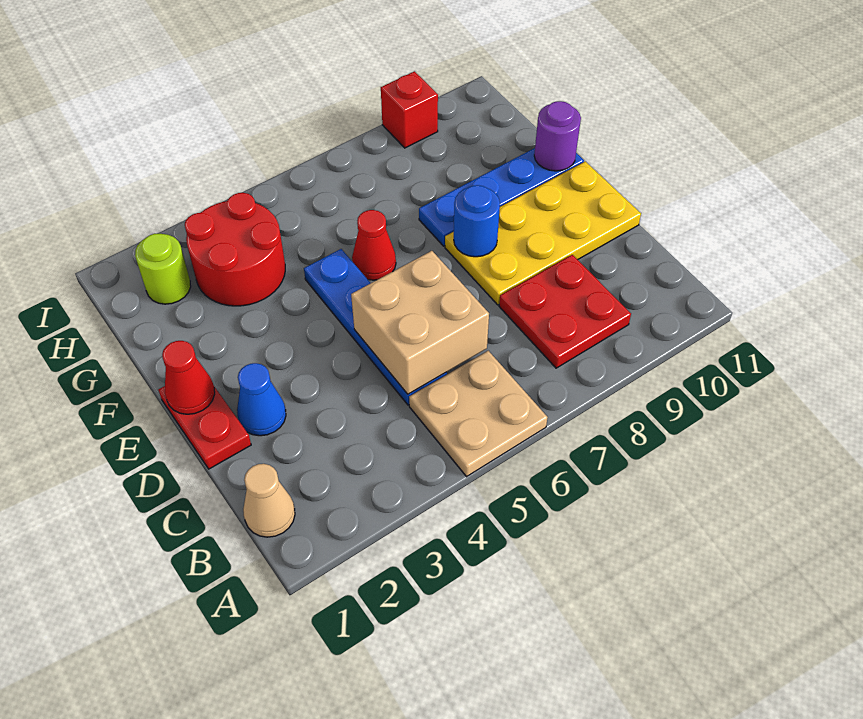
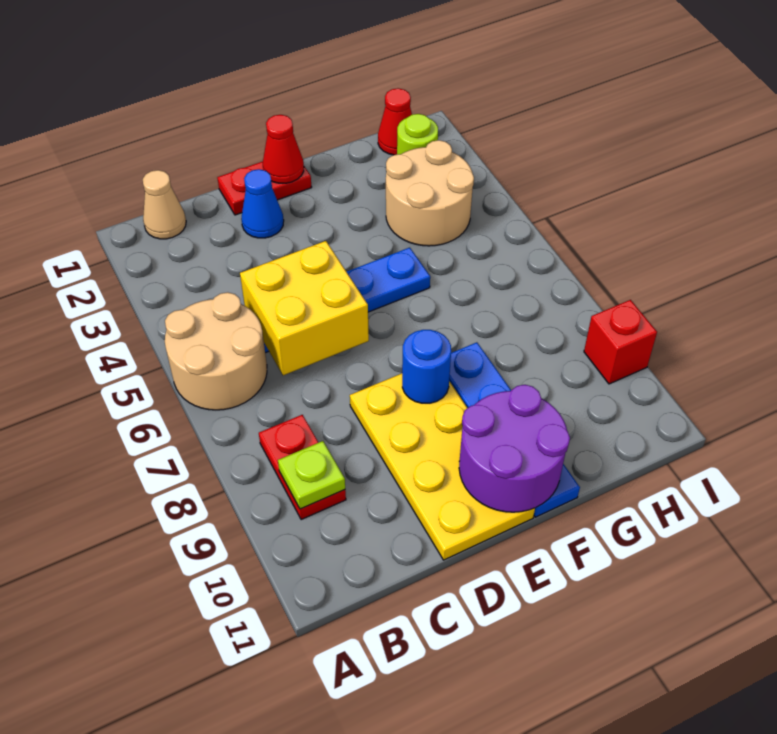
tan 2x2 plate [409,351,548,477] -> tan 2x2 round brick [165,292,267,410]
red 2x2 plate [499,255,631,368] -> red 1x2 plate [259,415,346,520]
none -> lime 1x1 plate [278,441,345,509]
tan 2x2 brick [351,251,489,394] -> yellow 2x2 brick [240,241,369,375]
red 1x1 cone [352,210,396,280] -> red 1x1 cone moved to [378,88,412,155]
purple 1x1 round brick [534,101,581,171] -> purple 2x2 round brick [459,385,570,512]
red 2x2 round brick [185,193,285,306] -> tan 2x2 round brick [386,140,474,246]

